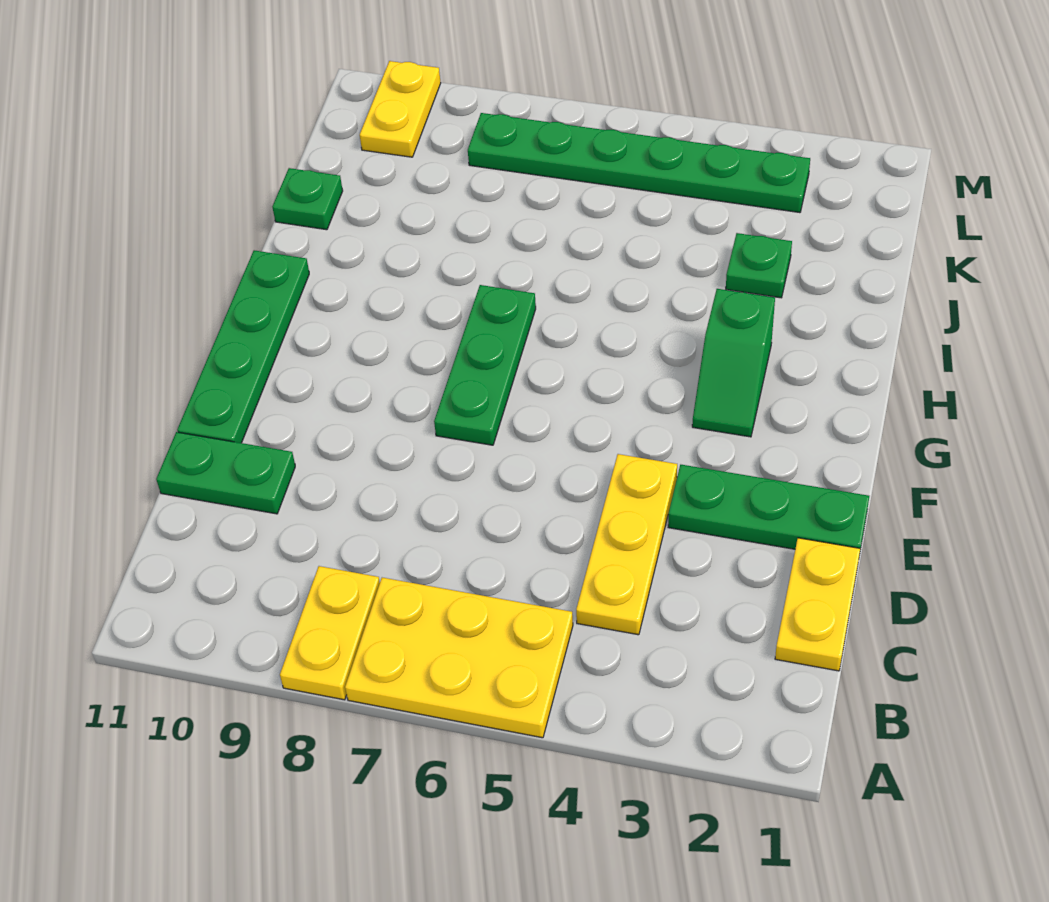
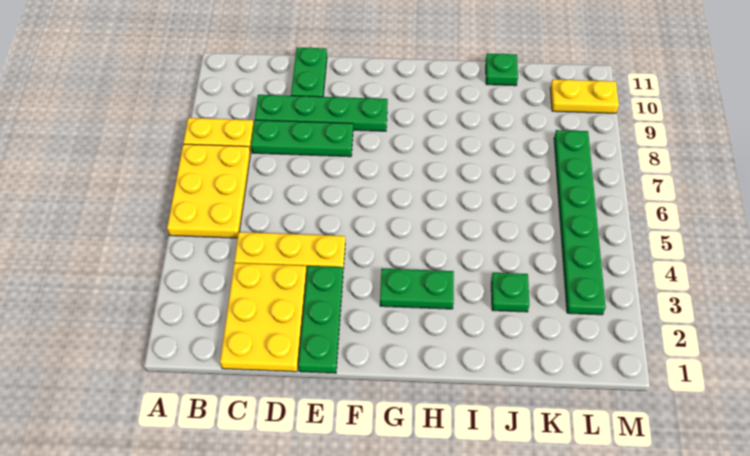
yellow 1x2 plate [775,538,860,671] -> yellow 2x3 plate [220,263,307,372]
green 1x4 plate [177,250,309,443] -> green 1x4 plate moved to [255,95,388,131]
green 1x3 plate [434,285,536,445] -> green 1x3 plate moved to [251,120,353,157]
green 1x2 slope [692,289,775,437] -> green 1x2 plate [380,268,454,309]

